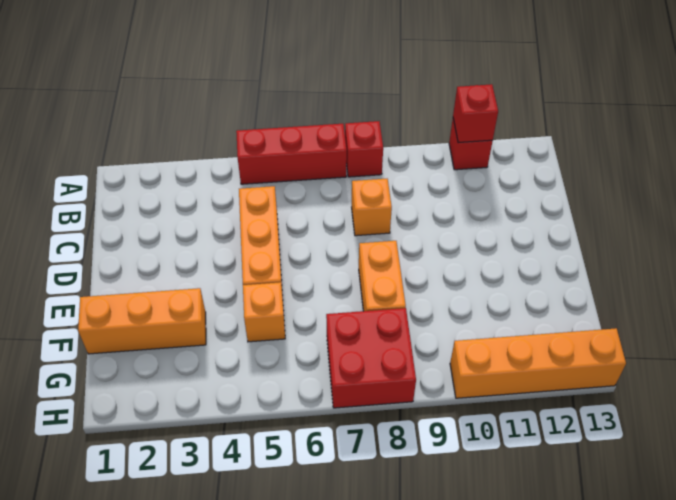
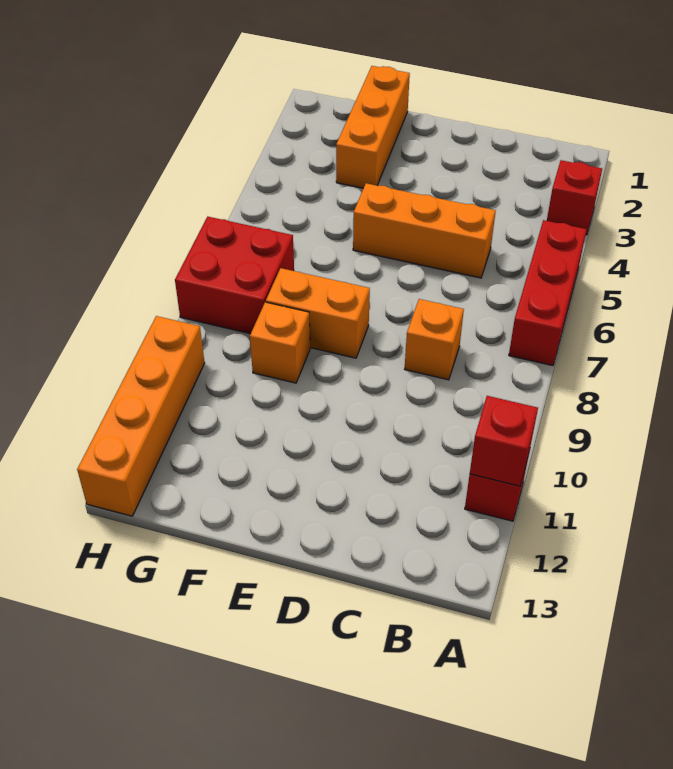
red 1x1 brick [345,121,383,177] -> red 1x1 brick moved to [547,160,602,235]
orange 1x1 brick [243,282,285,342] -> orange 1x1 brick moved to [250,302,310,383]

